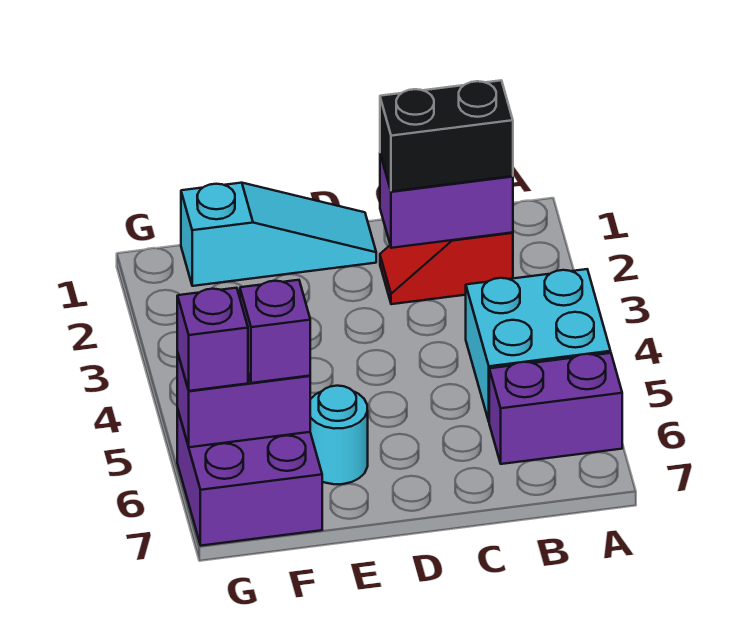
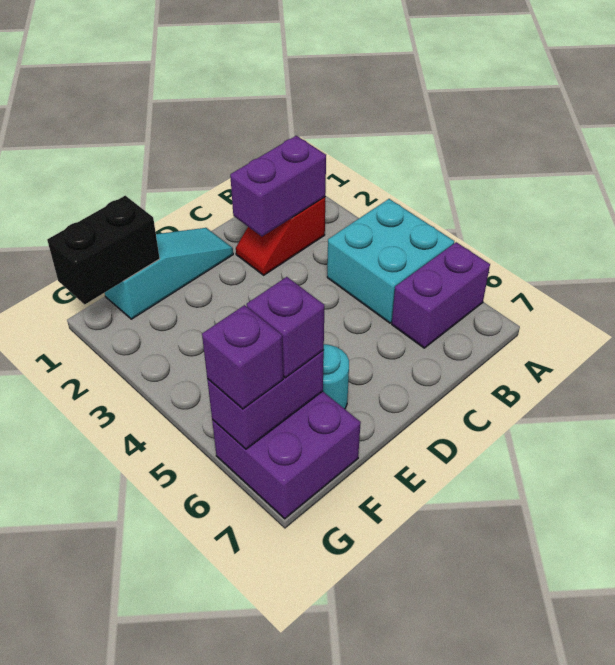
black 1x2 brick [380,80,513,191] -> black 1x2 brick moved to [47,196,160,304]

